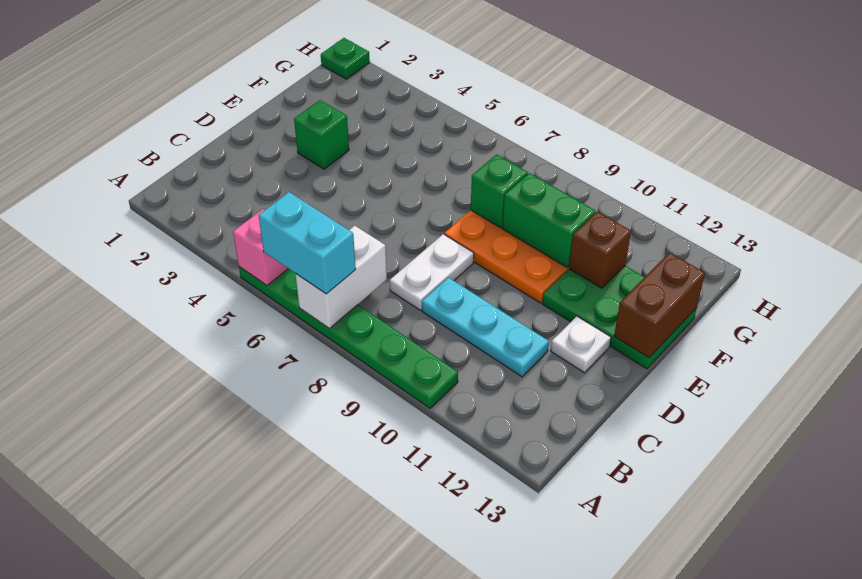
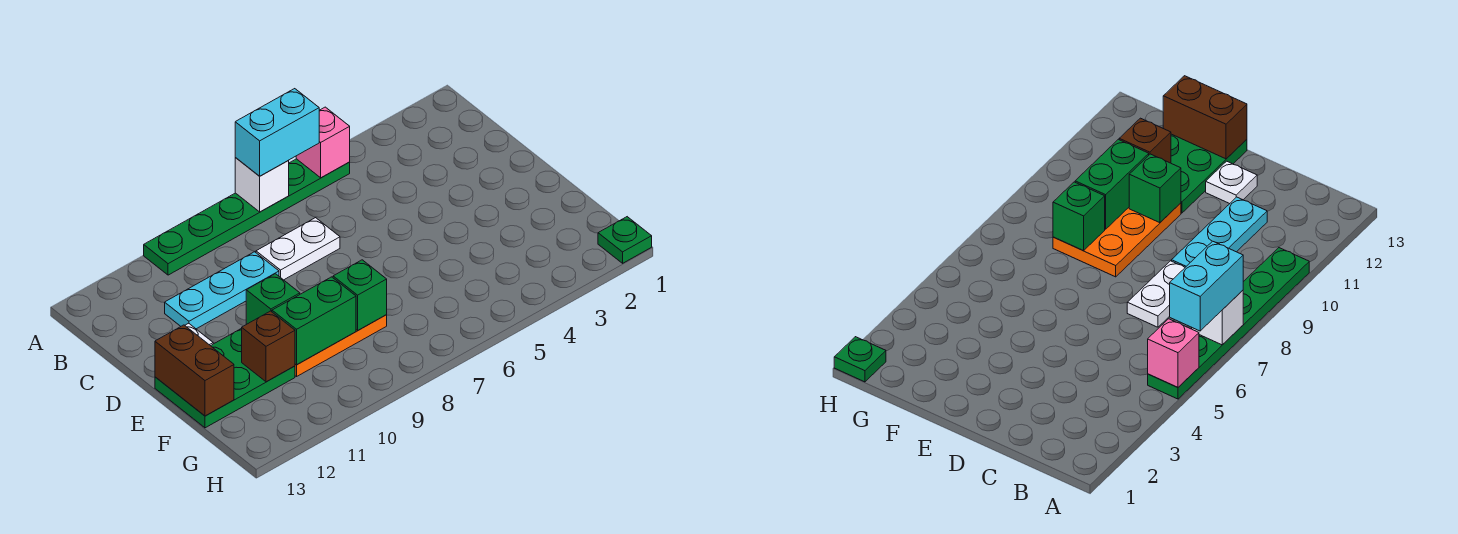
white 1x2 brick [296,226,387,328] -> white 1x1 brick [235,158,289,212]
white 1x2 plate [390,234,474,310] -> white 1x2 plate turned to [256,218,340,280]
green 1x1 brick [294,100,349,169] -> green 1x1 brick moved to [246,274,300,324]

